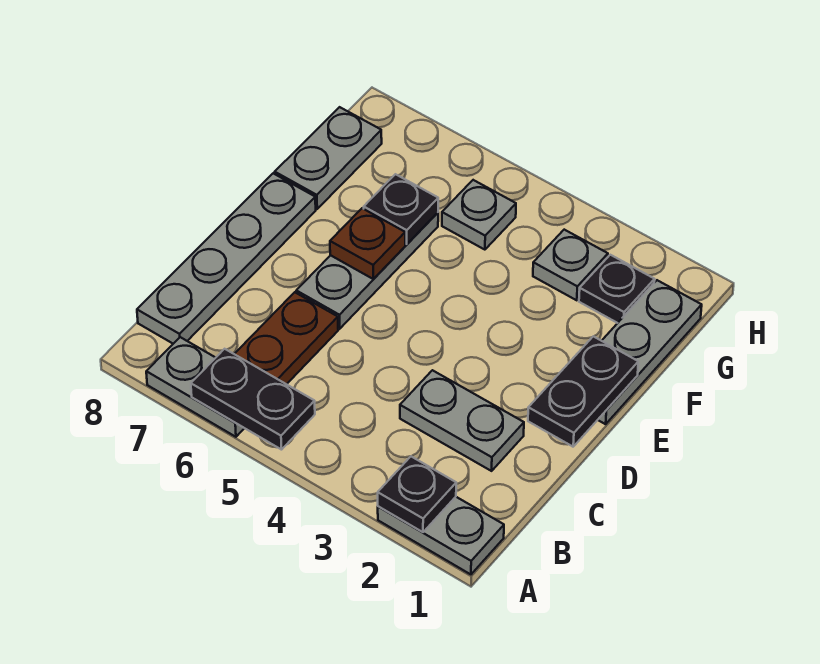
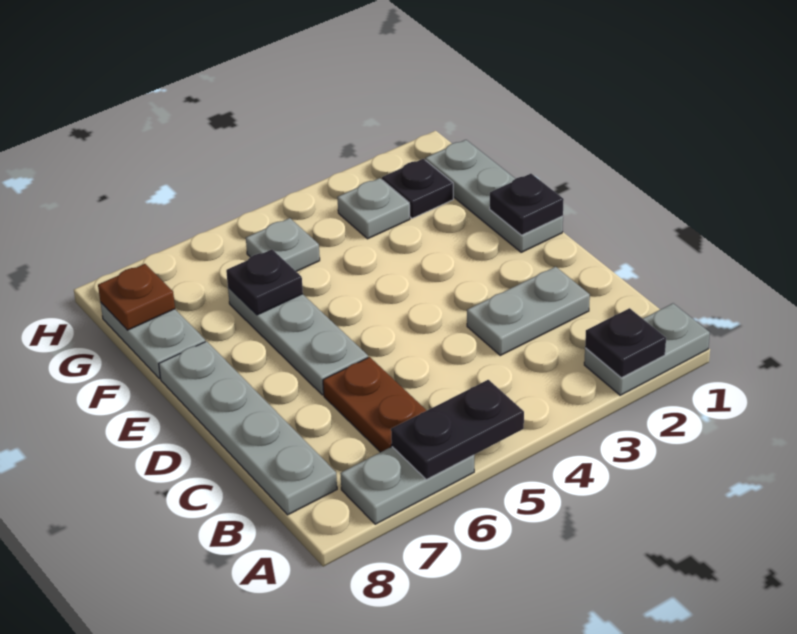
black 1x2 plate [528,336,638,447] -> black 1x1 plate [490,174,564,235]
brown 1x1 plate [330,208,405,279] -> brown 1x1 plate moved to [98,264,175,330]

